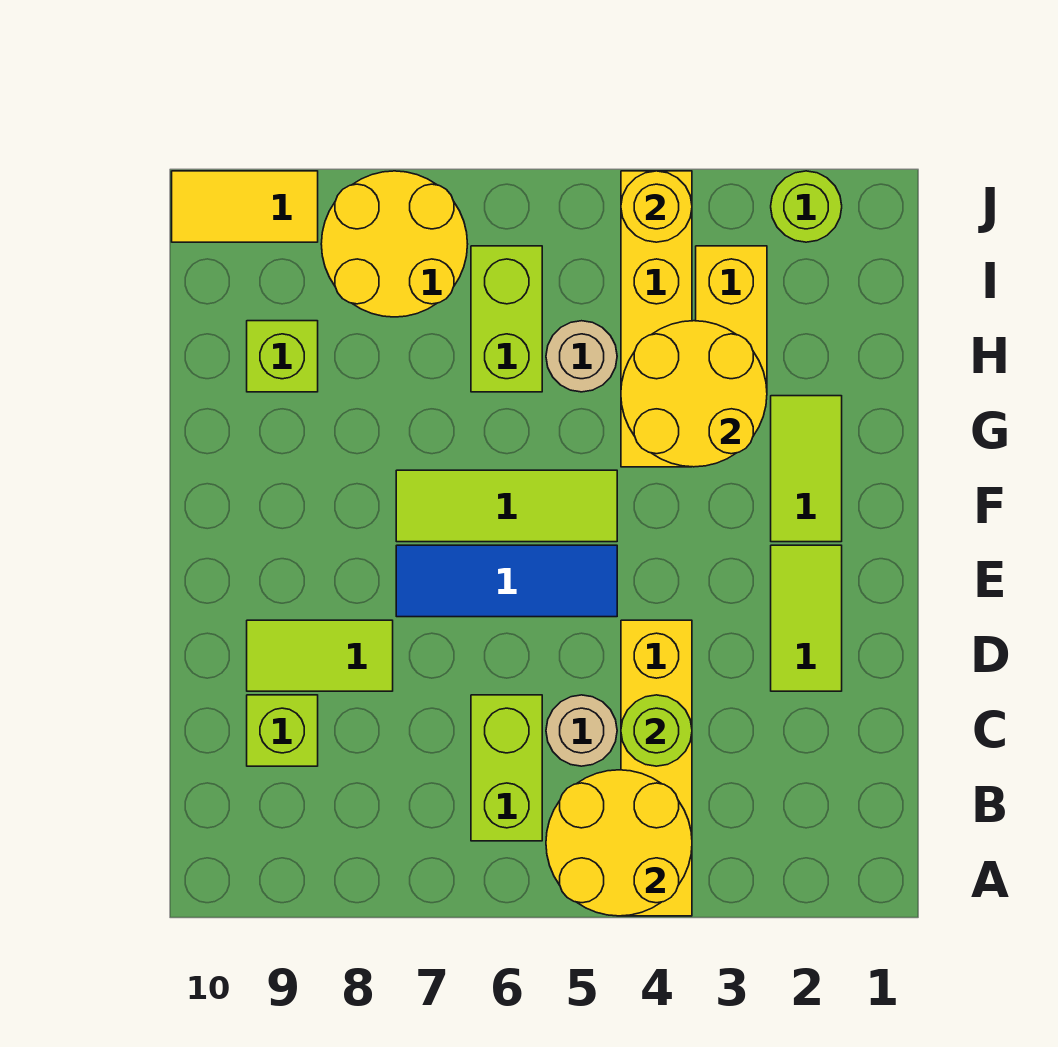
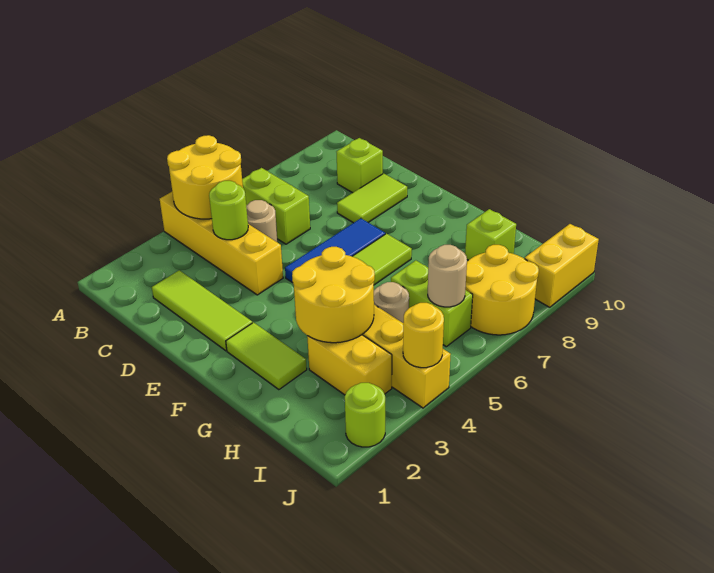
lime 1x2 tile [771,545,842,691] -> lime 1x3 tile [152,270,252,351]
none -> tan 1x1 round brick [428,245,467,307]
yellow 1x2 tile [172,171,318,242] -> yellow 1x2 brick [525,224,599,307]

